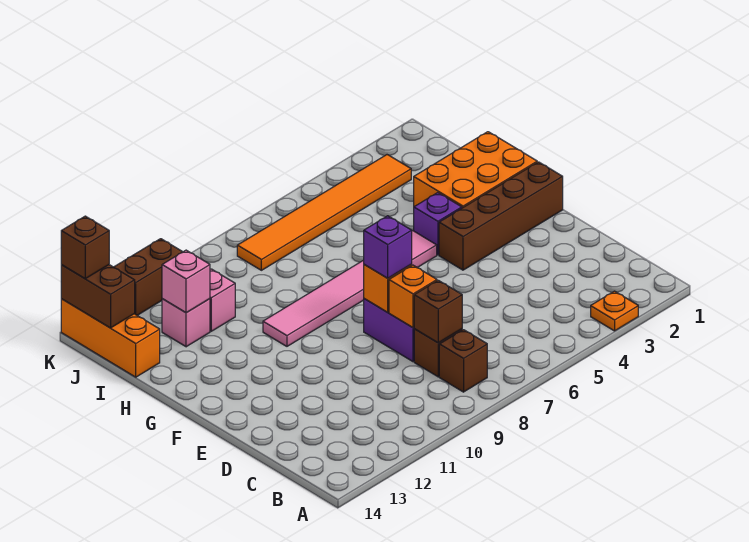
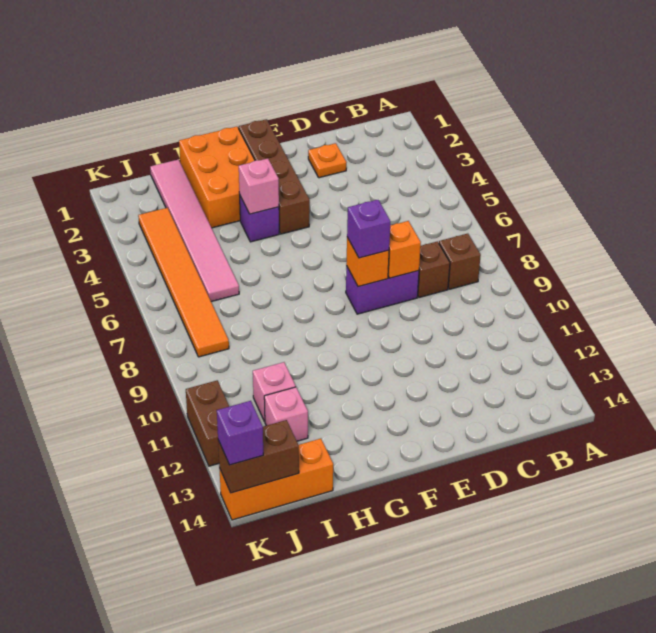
orange 1x1 plate [591,291,638,331] -> orange 1x1 plate moved to [308,143,347,178]
brown 1x1 brick [414,280,462,343] -> none
pink 1x6 tile [263,231,437,346] -> pink 1x6 tile moved to [150,160,239,302]
pink 1x1 brick [162,250,210,313] -> pink 1x1 brick moved to [239,159,279,214]
brown 1x1 brick [61,216,109,279] -> purple 1x1 brick [217,401,263,465]

